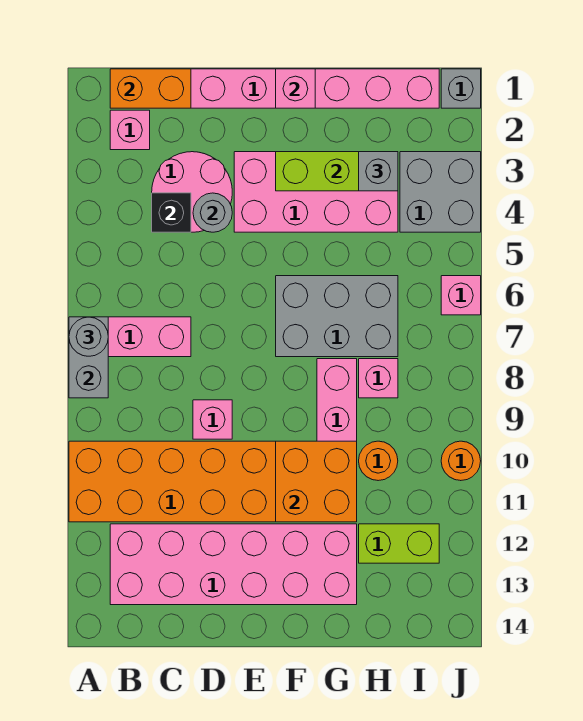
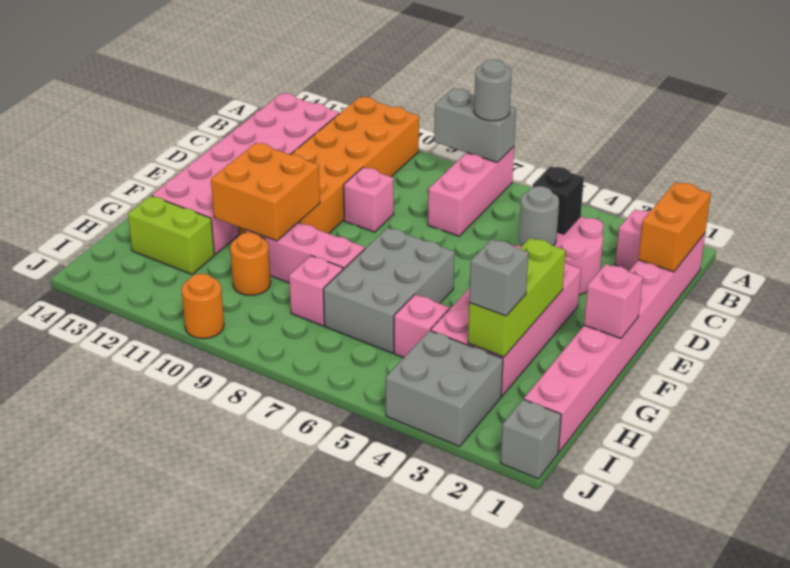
lime 1x2 brick [359,524,439,563] -> lime 1x2 brick turned to [128,196,214,274]
pink 1x1 brick [441,276,481,315] -> pink 1x1 brick moved to [394,295,449,358]

